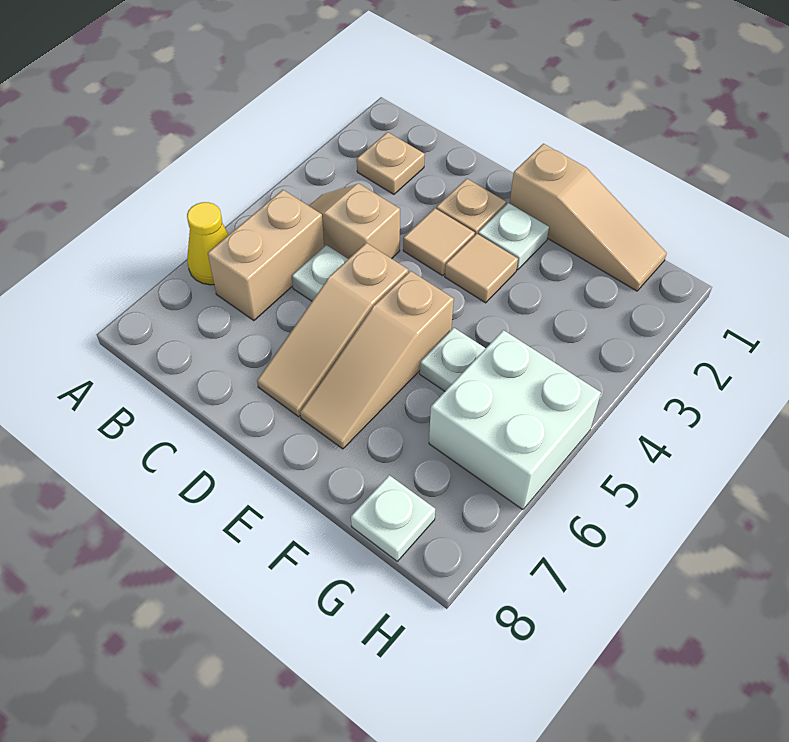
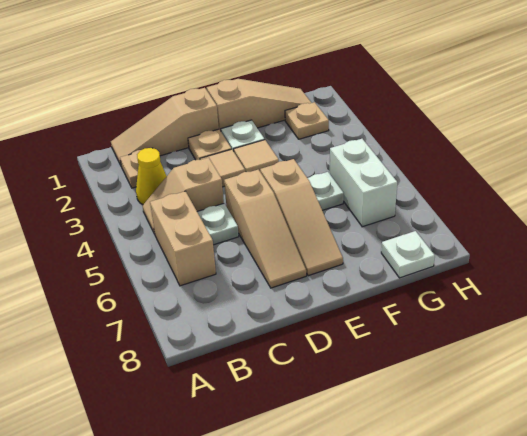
yellow 1x1 cone [187,202,228,285] -> yellow 1x1 cone moved to [136,148,167,205]
none -> tan 1x3 slope [111,88,219,165]
none -> tan 1x1 plate [285,102,329,139]
white 2x2 brick [429,330,601,510] -> white 1x2 brick [330,139,397,227]

